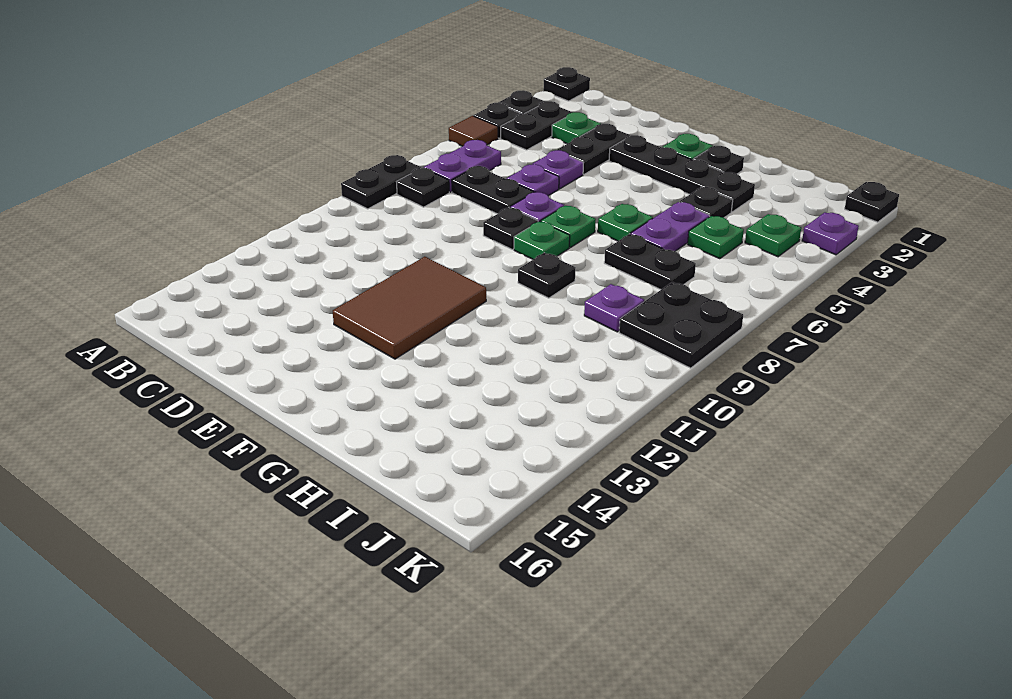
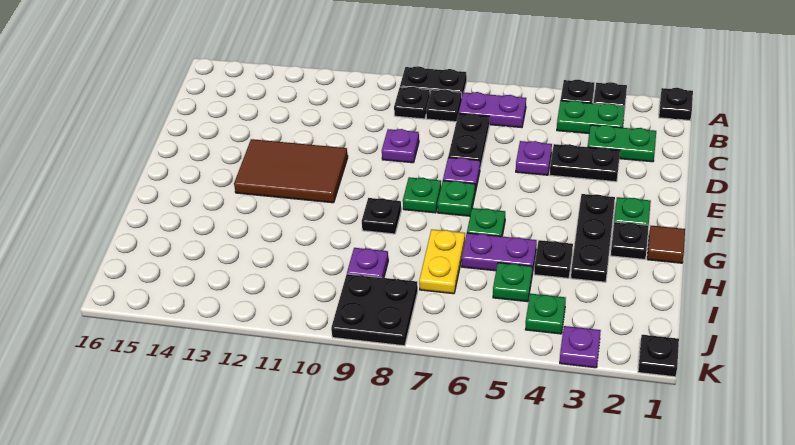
brown 1x1 tile [449,116,498,146] -> brown 1x1 tile moved to [647,226,685,263]
black 1x2 plate [501,101,572,150] -> green 1x2 plate [557,100,625,133]
green 1x1 plate [552,112,601,144] -> green 1x2 plate [588,125,656,162]
purple 1x1 plate [507,164,559,196] -> purple 1x1 plate moved to [382,129,419,163]
black 1x4 plate [609,135,755,212] -> black 1x3 plate [571,194,615,282]
black 1x1 plate [483,207,538,249] -> black 1x1 plate moved to [394,87,430,119]
black 1x2 plate [604,234,696,289] -> yellow 1x2 plate [419,229,465,294]

